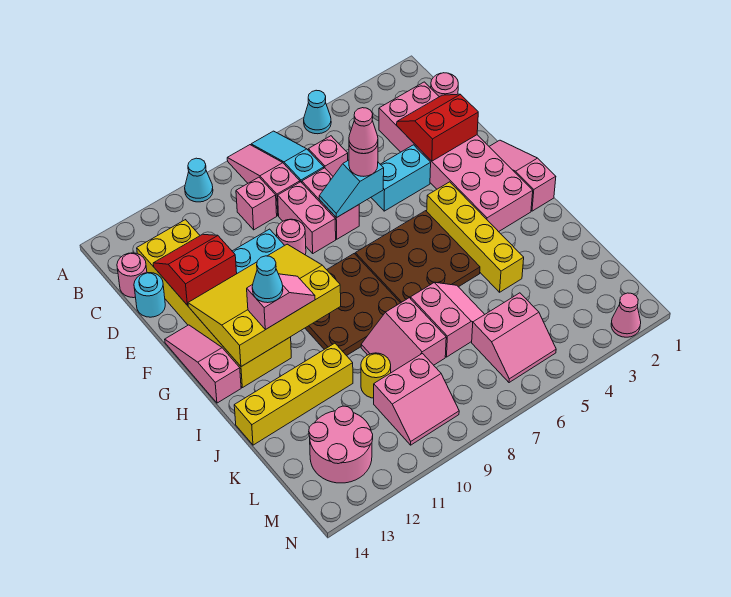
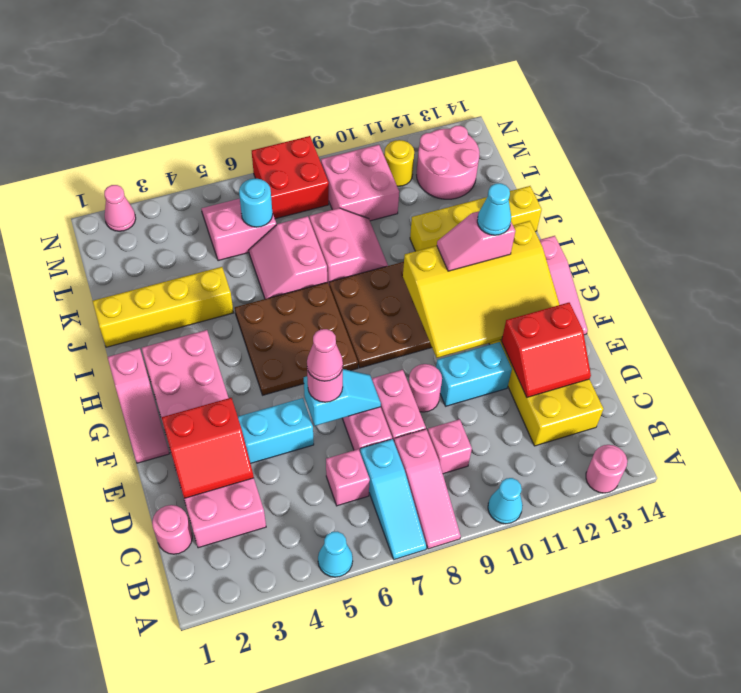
pink 1x1 round brick [117,253,147,298] -> pink 1x1 round brick moved to [586,445,627,493]
cyan 1x1 round brick [134,273,165,317] -> cyan 1x1 round brick moved to [239,178,273,227]
yellow 1x4 brick [427,182,524,292] -> yellow 1x4 brick turned to [93,267,233,347]
yellow 1x1 round brick [361,353,391,398] -> yellow 1x1 round brick moved to [384,140,414,186]
pink 2x2 slope [374,354,459,445] -> pink 2x2 brick [321,145,399,221]
none -> red 2x2 brick [252,136,329,219]

